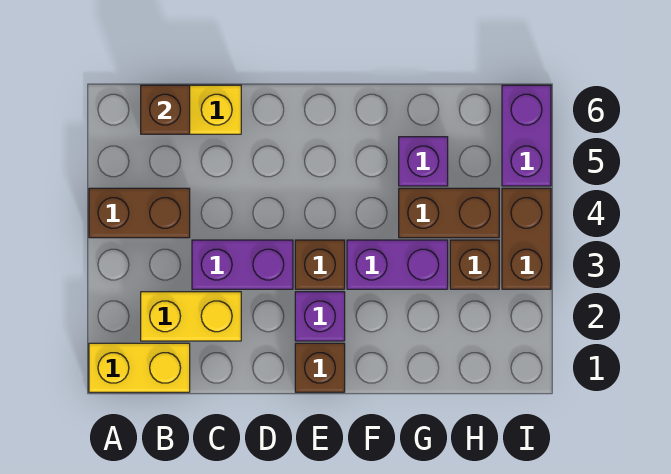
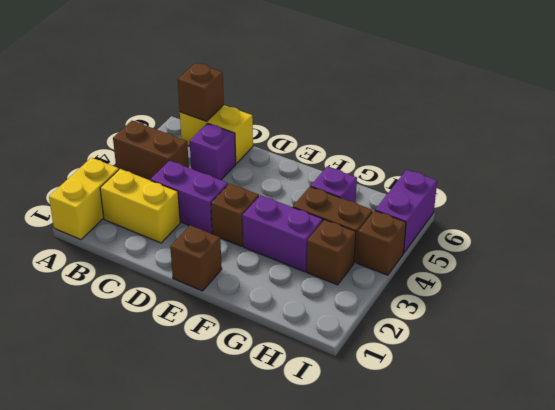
yellow 1x2 brick [89,343,190,392] -> yellow 1x2 brick turned to [49,158,119,240]
purple 1x1 brick [295,292,345,341] -> purple 1x1 brick moved to [190,123,236,180]
brown 1x2 brick [502,188,551,289] -> brown 1x1 brick [356,210,406,275]

